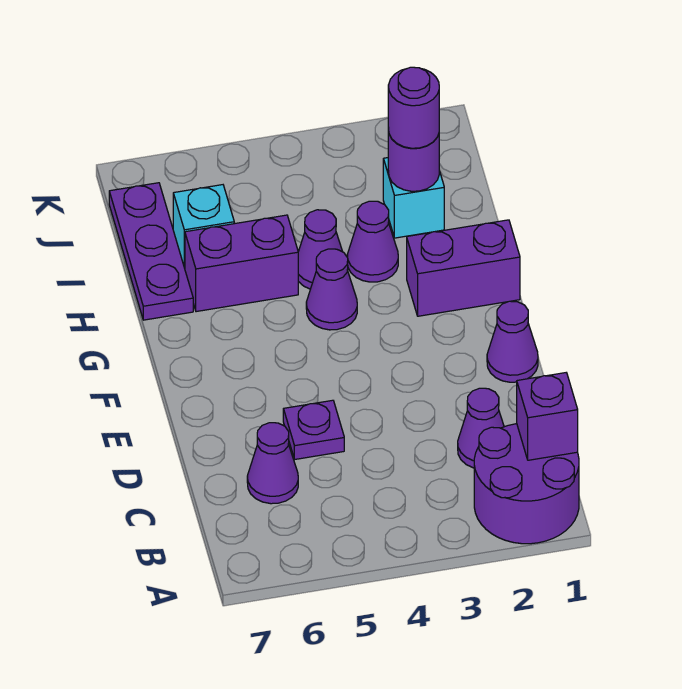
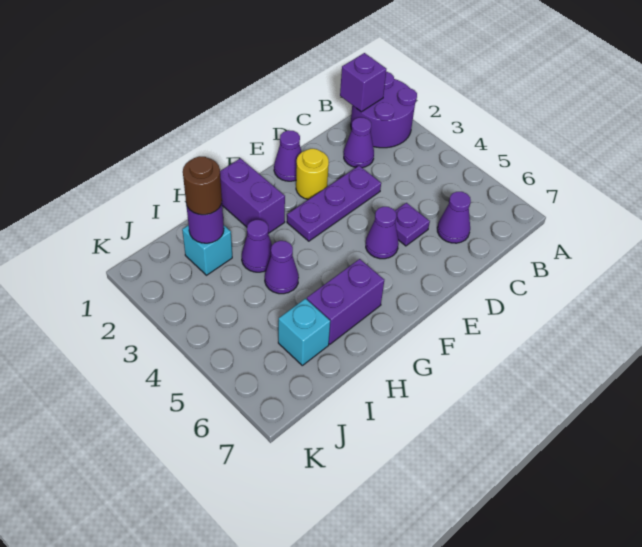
none -> yellow 1x1 round brick [296,149,329,200]
purple 1x1 cone [306,249,357,330] -> purple 1x1 cone moved to [366,207,399,259]
purple 1x2 brick [185,215,298,312] -> purple 1x2 brick turned to [307,259,384,344]
purple 1x3 plate [109,183,193,320] -> purple 1x3 plate moved to [287,166,381,241]
purple 1x1 round brick [388,67,439,148] -> brown 1x1 round brick [183,156,222,215]

